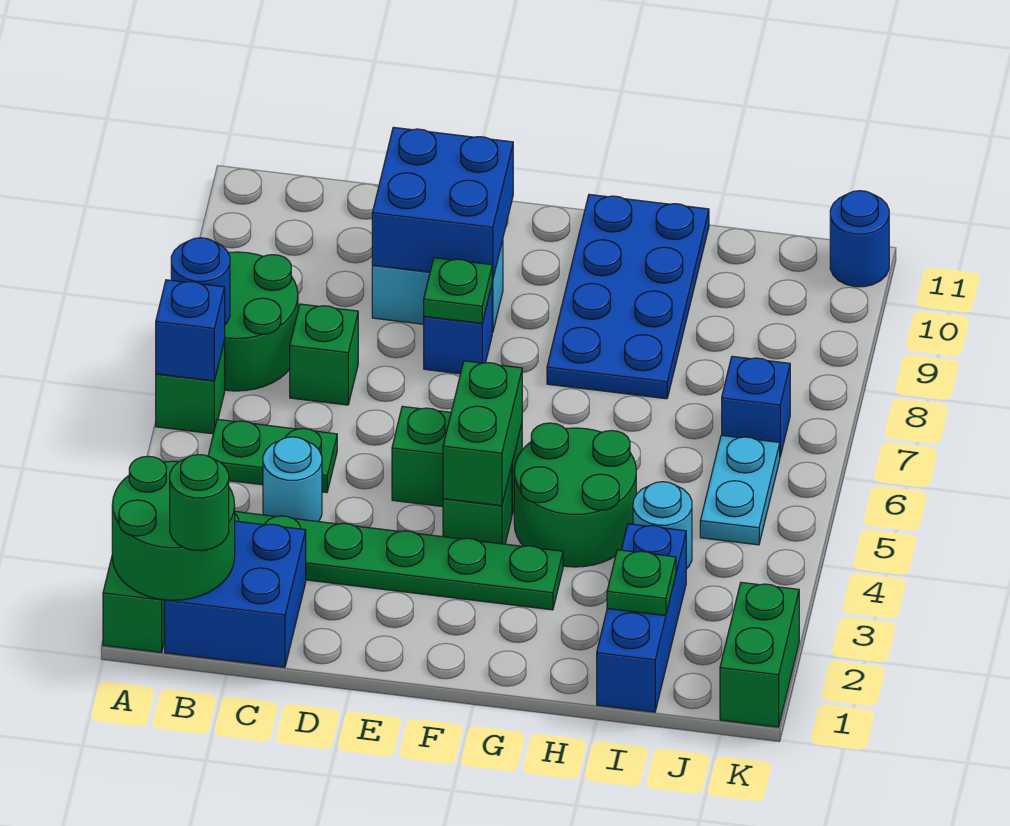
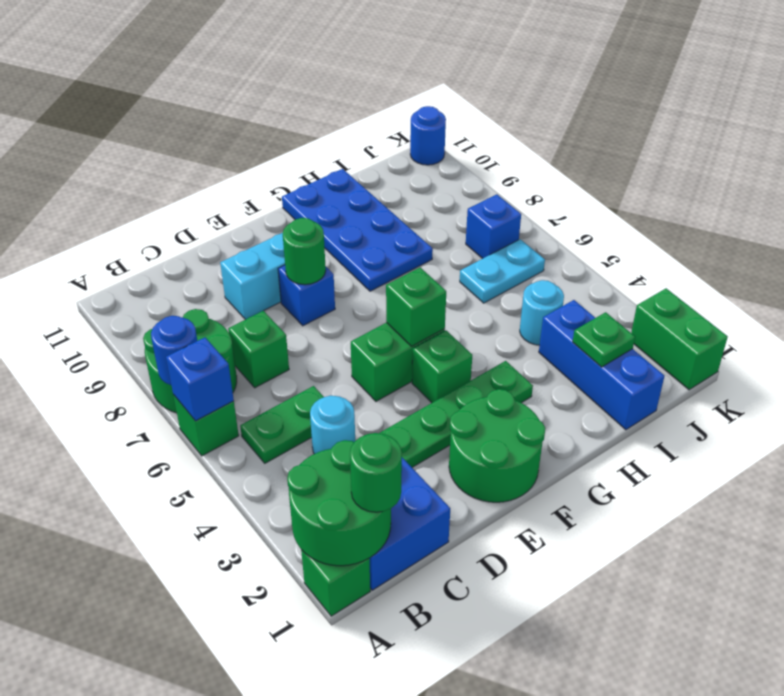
blue 2x2 brick [372,127,513,280] -> none
green 1x1 plate [424,258,492,323] -> green 1x1 round brick [283,218,326,285]
green 1x2 brick [443,361,522,506] -> green 1x1 brick [386,268,446,346]
green 2x2 round brick [514,423,636,567] -> green 2x2 round brick moved to [449,389,545,502]
cyan 1x2 plate [700,435,780,545] -> cyan 1x2 plate turned to [460,239,545,303]

